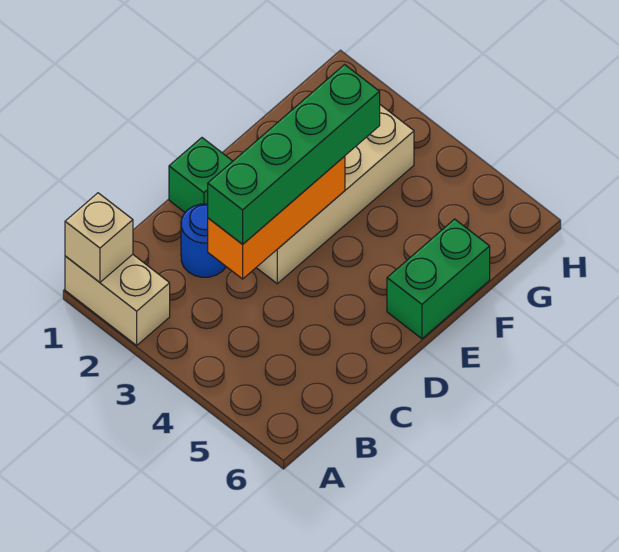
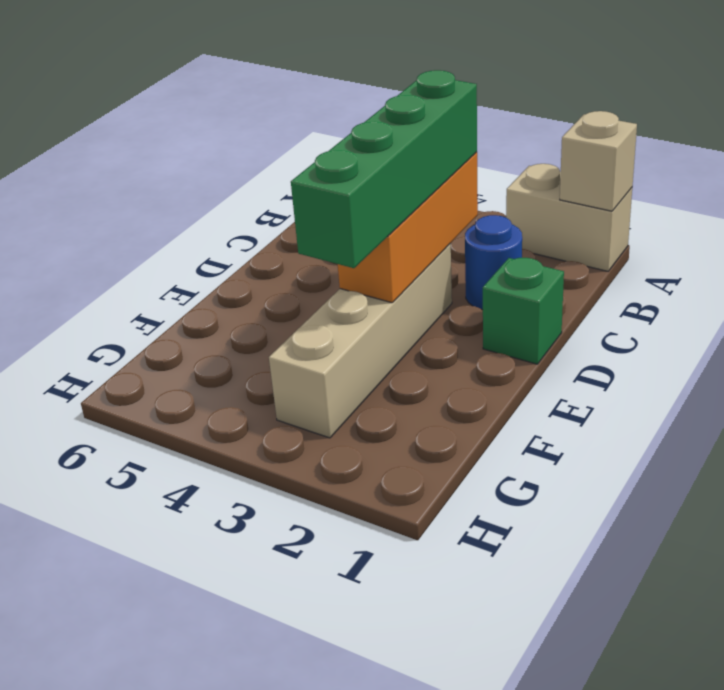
green 1x2 brick [387,219,490,339] -> none

